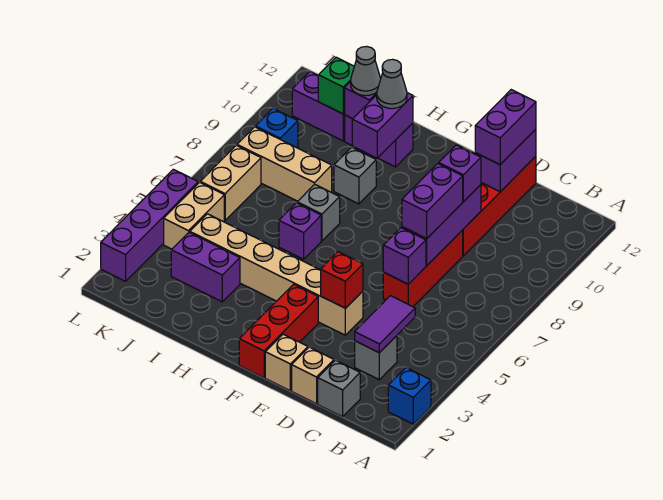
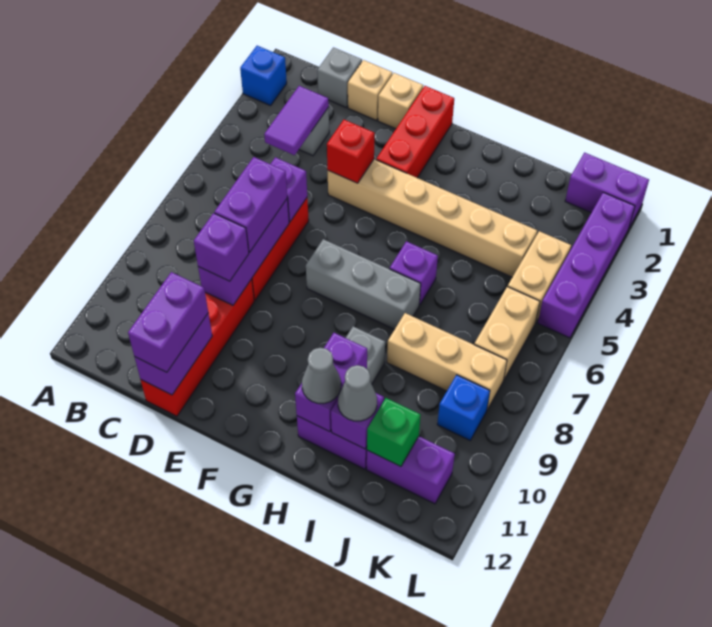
grey 1x1 brick [297,184,340,241] -> grey 1x3 brick [306,239,421,329]
purple 1x2 brick [171,232,240,302] -> purple 1x2 brick moved to [565,153,649,227]

